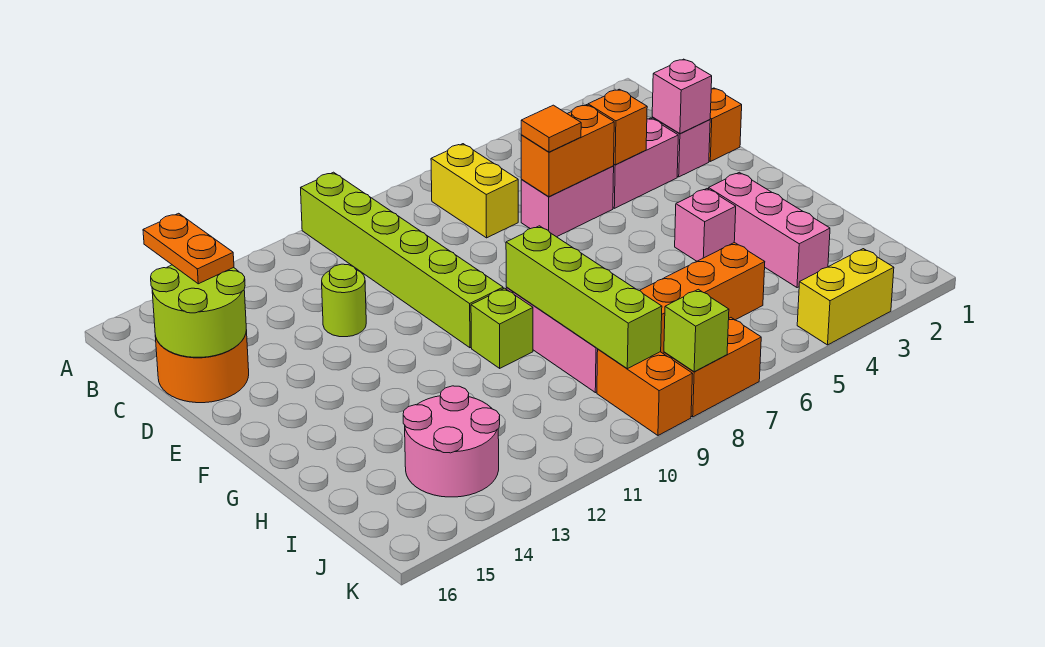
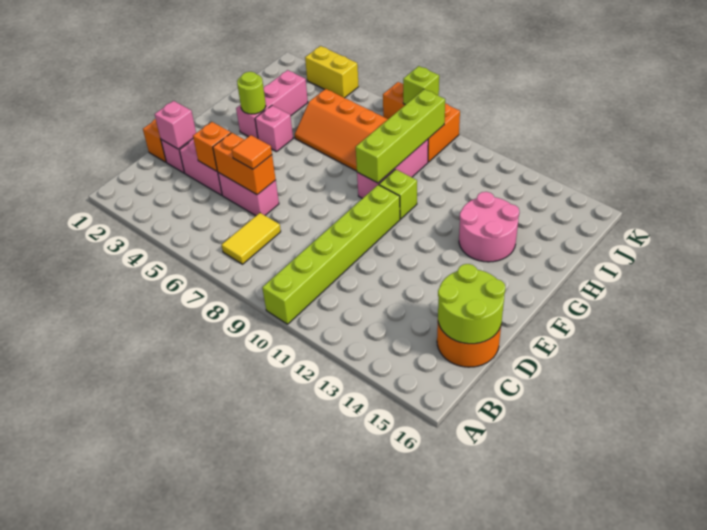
yellow 1x2 brick [431,144,518,238] -> yellow 1x2 tile [222,213,281,264]
orange 1x2 plate [143,213,234,284] -> none
lime 1x1 round brick [322,264,366,337] -> lime 1x1 round brick moved to [237,72,266,114]
pink 2x2 round brick [403,386,500,497] -> pink 2x2 round brick moved to [459,192,519,262]

